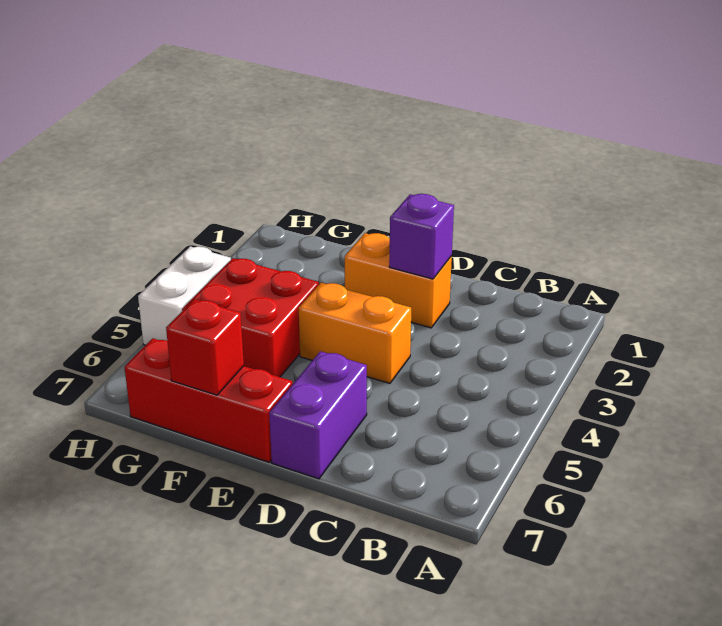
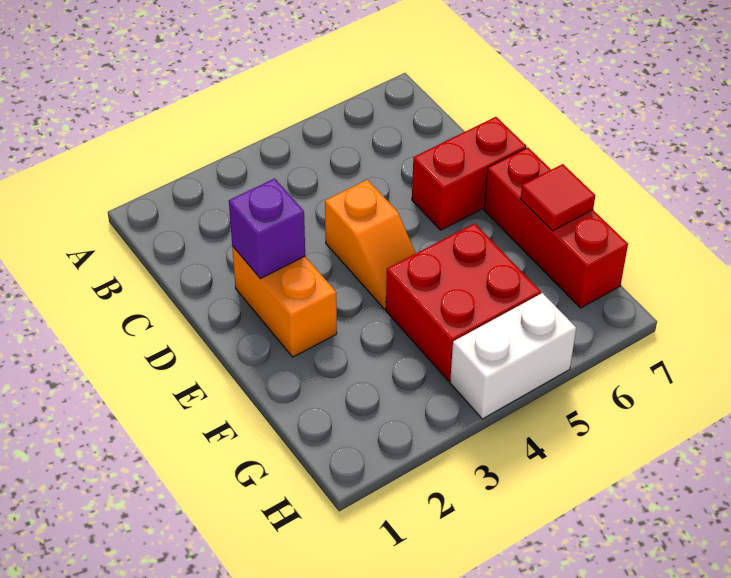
orange 1x2 brick [299,283,411,383] -> orange 1x2 slope [325,180,416,309]
purple 1x2 brick [269,351,367,479] -> red 1x2 brick [412,117,526,230]
red 1x1 brick [166,299,244,395] -> red 1x1 tile [520,164,595,231]

